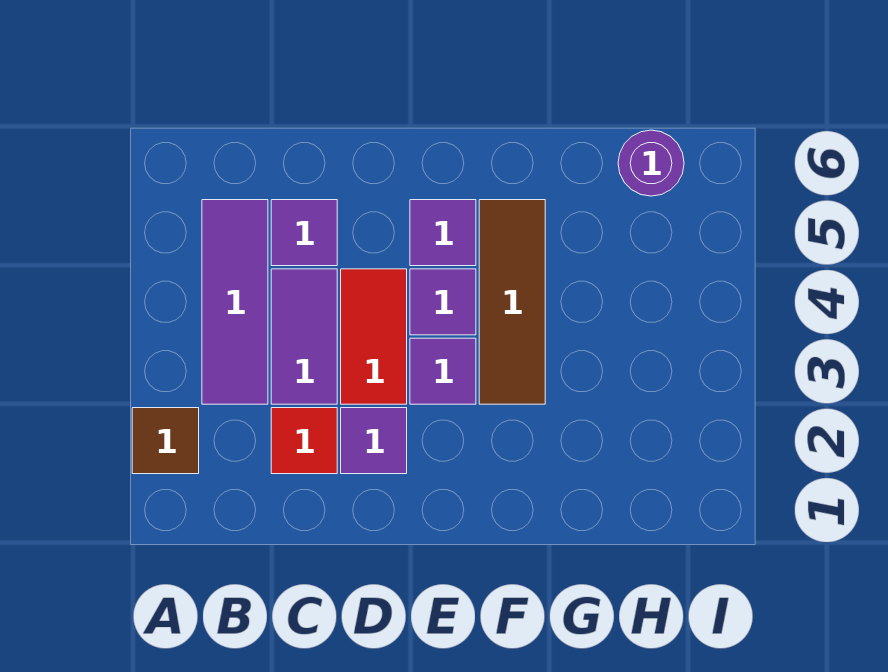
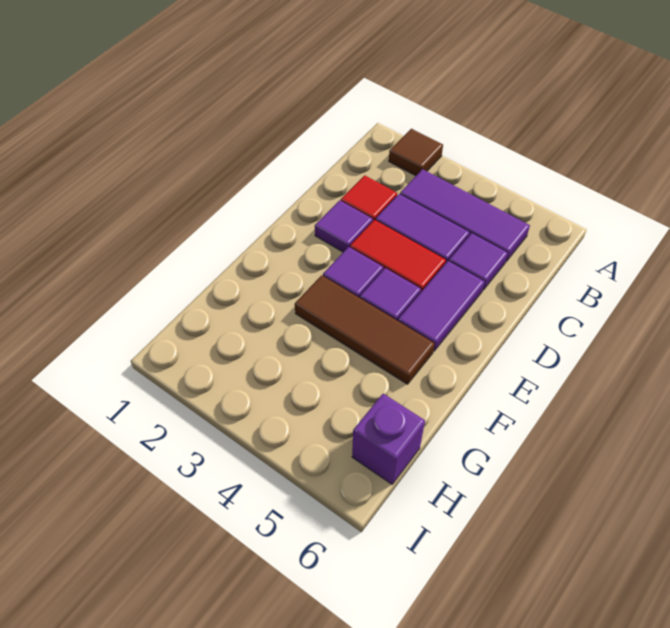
purple 1x1 tile [410,200,476,266] -> purple 1x2 tile [398,261,485,351]
purple 1x1 round brick [618,130,684,196] -> purple 1x1 brick [352,394,425,484]

